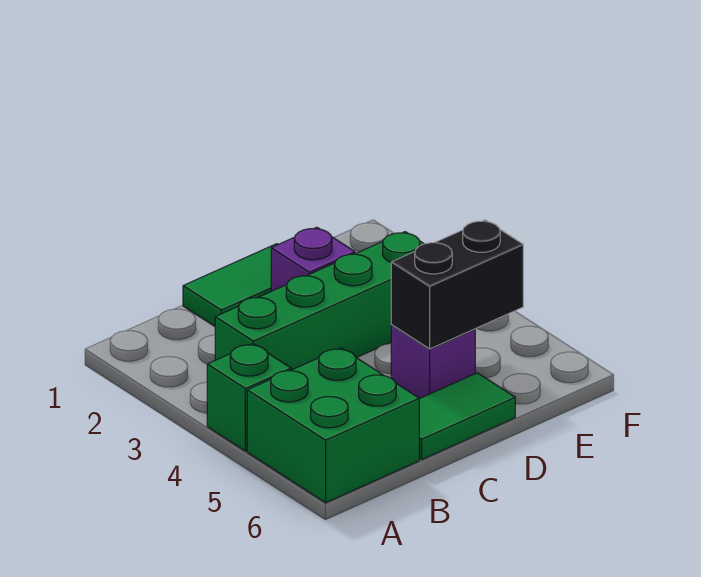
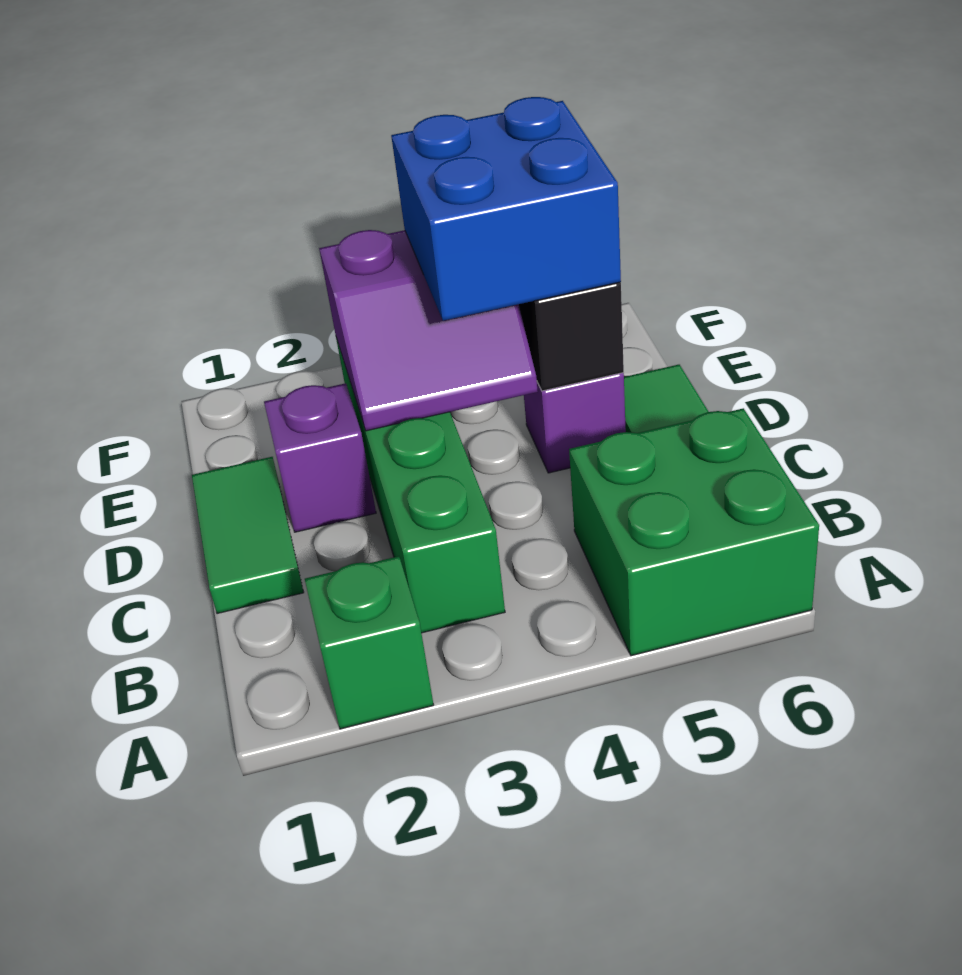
green 1x1 brick [207,344,291,451] -> green 1x1 brick moved to [305,556,434,729]
none -> purple 2x2 slope [319,230,538,431]
none -> blue 2x2 brick [391,97,621,321]

